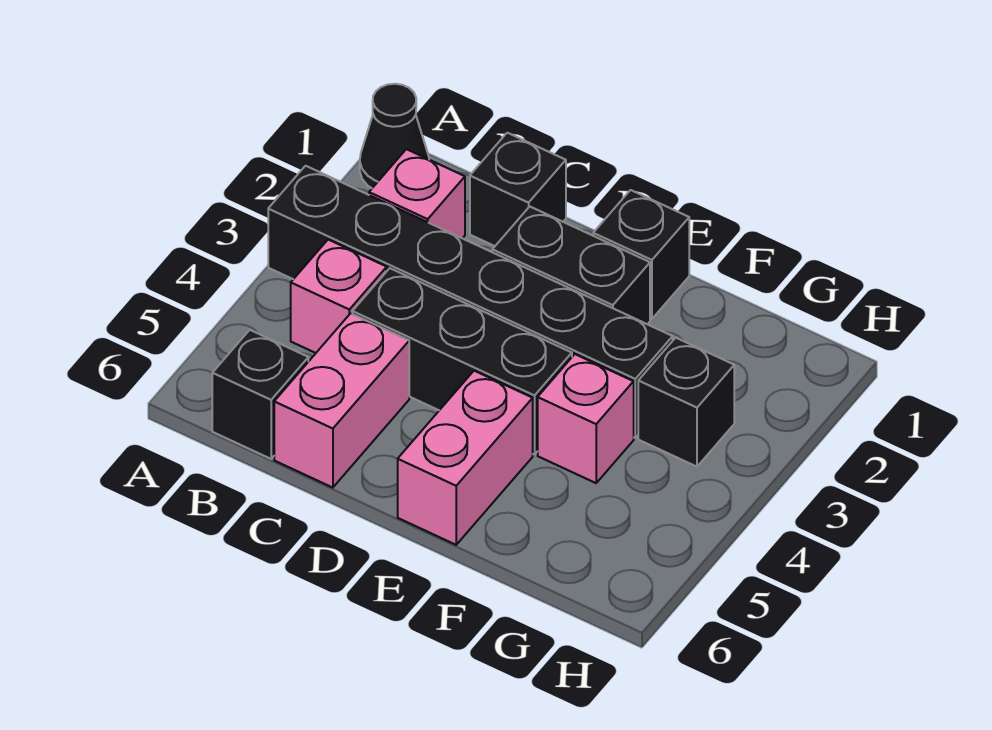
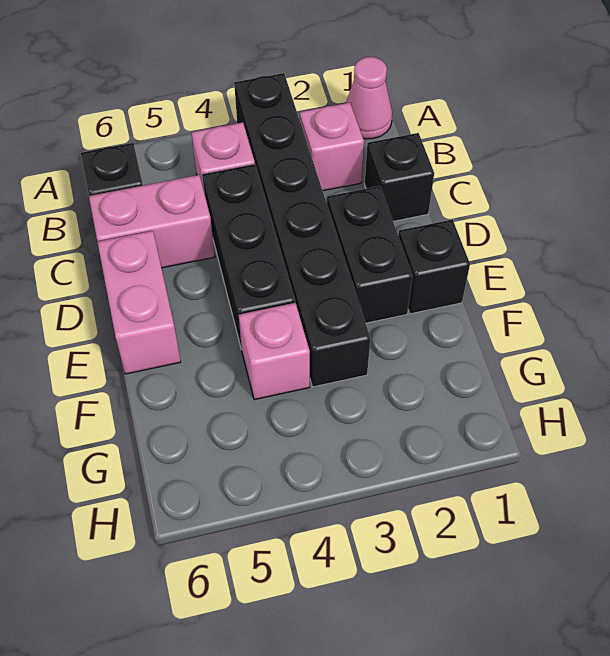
black 1x1 cone [360,84,429,188] -> pink 1x1 cone [346,57,392,139]
pink 1x2 brick [398,371,533,545] -> pink 1x2 brick turned to [97,231,181,374]
black 1x1 brick [638,338,734,467] -> none

